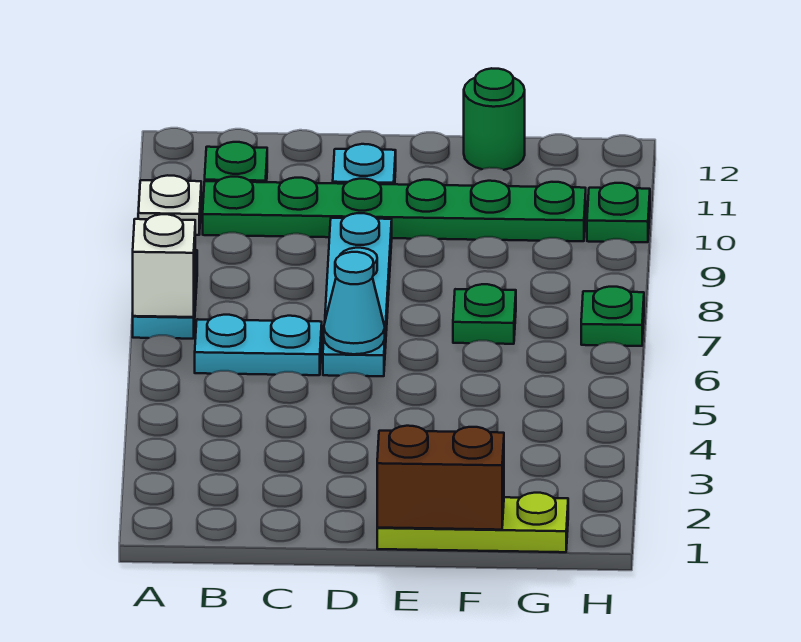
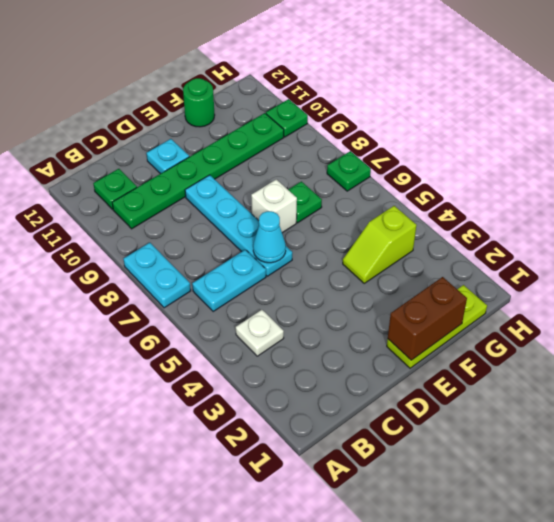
white 1x1 brick [133,214,195,317] -> white 1x1 brick moved to [251,179,297,233]
white 1x1 plate [138,175,201,235] -> white 1x1 plate moved to [236,310,284,356]
none -> lime 1x2 slope [343,206,416,283]

